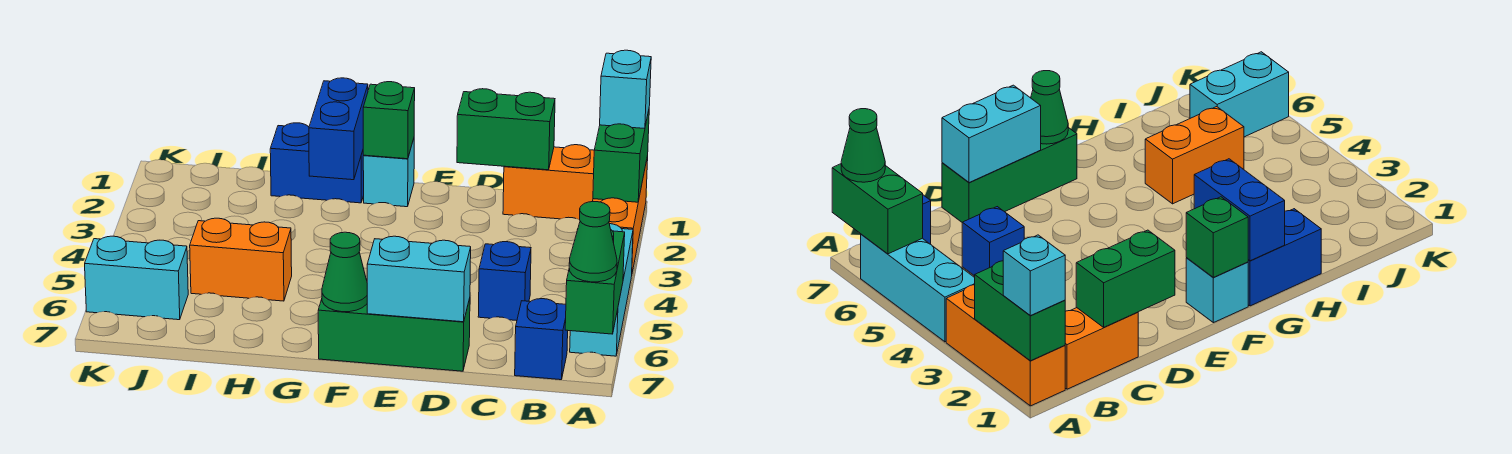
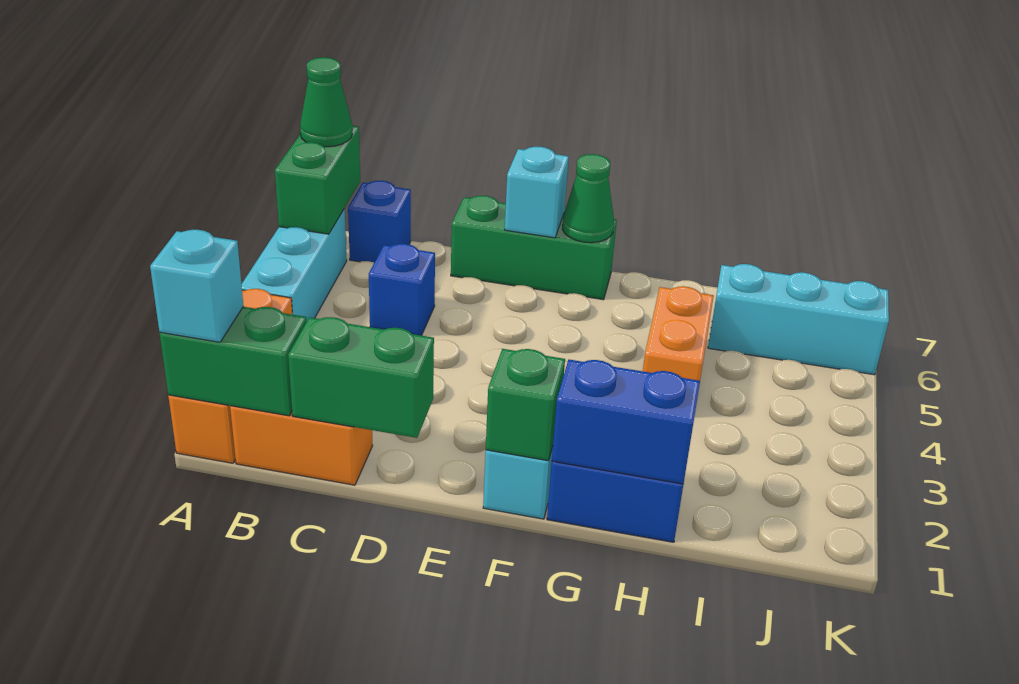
green 1x2 brick [593,111,649,202] -> green 1x2 brick turned to [160,307,306,416]
cyan 1x2 brick [367,236,471,322] -> cyan 1x1 brick [505,147,569,238]
blue 1x2 brick [309,78,368,180] -> blue 1x2 brick turned to [552,360,700,484]
orange 1x2 brick [190,218,292,301] -> orange 1x2 brick turned to [643,286,714,381]
cyan 1x2 brick [85,236,188,320] -> cyan 1x3 brick [708,264,889,375]

